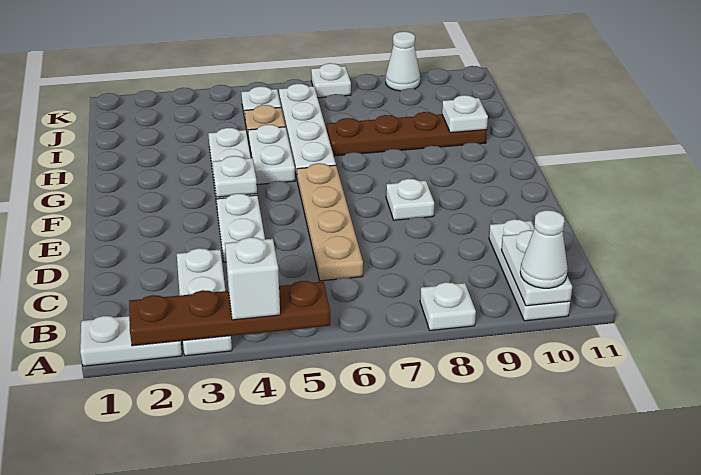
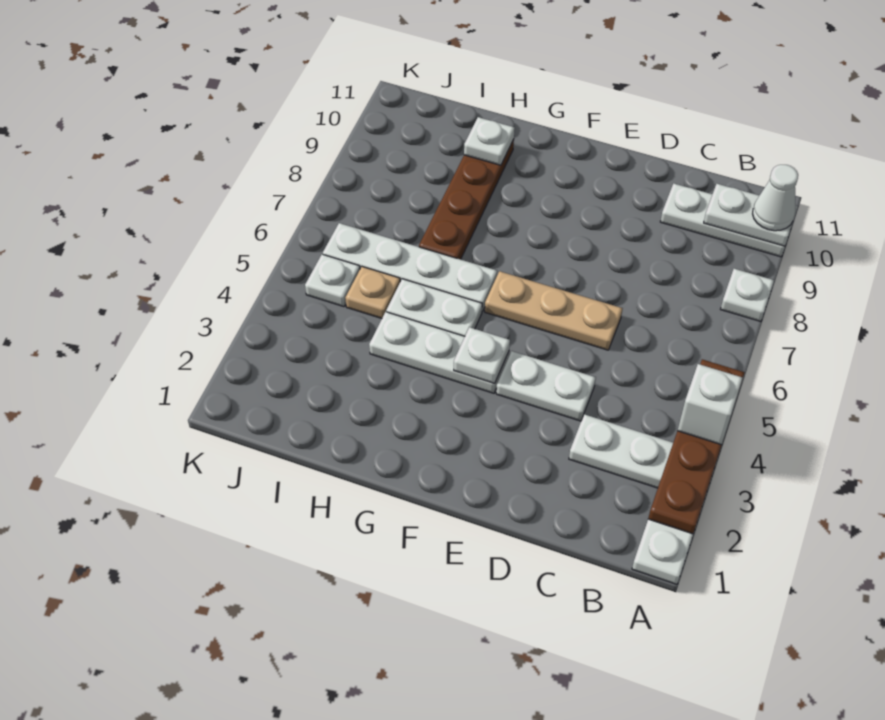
tan 1x4 plate [297,163,363,281] -> tan 1x3 plate [485,271,623,350]
white 1x1 plate [386,179,434,220] -> none
white 1x1 plate [311,63,351,98] -> none
white 1x1 cone [386,32,420,91] -> none

